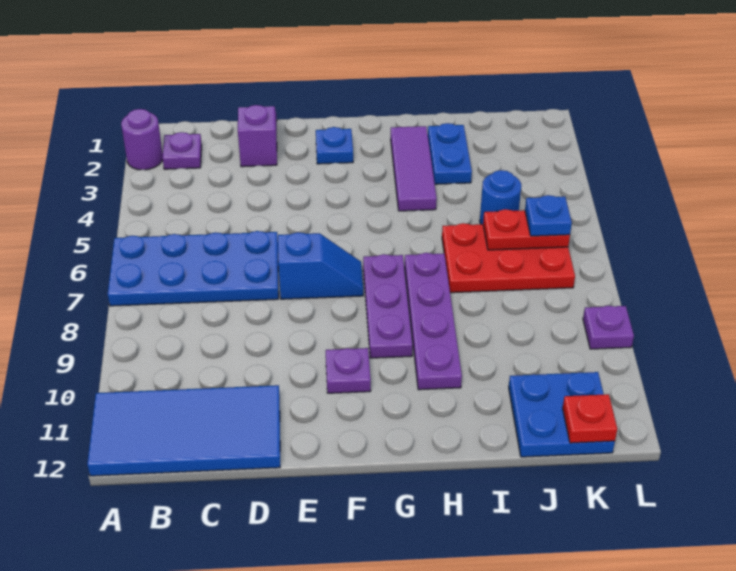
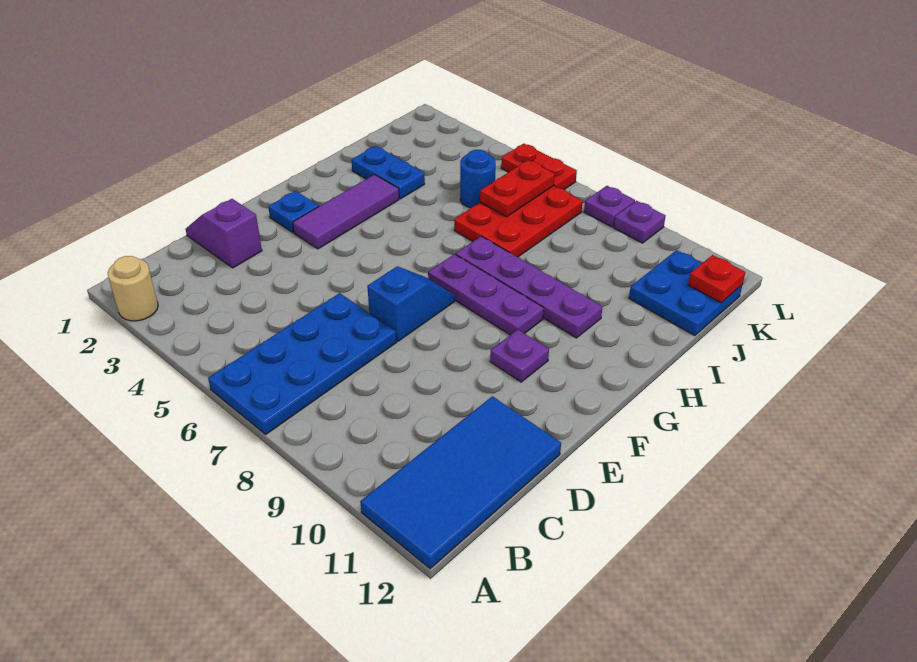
purple 1x1 round brick [121,109,163,170] -> tan 1x1 round brick [108,256,158,321]
purple 1x1 plate [162,132,202,169] -> purple 1x1 plate moved to [584,186,635,227]
purple 1x3 tile [391,126,437,211] -> purple 1x3 tile turned to [293,175,399,249]
blue 1x1 plate [525,195,572,236] -> none
none -> red 1x2 plate [501,144,577,190]

